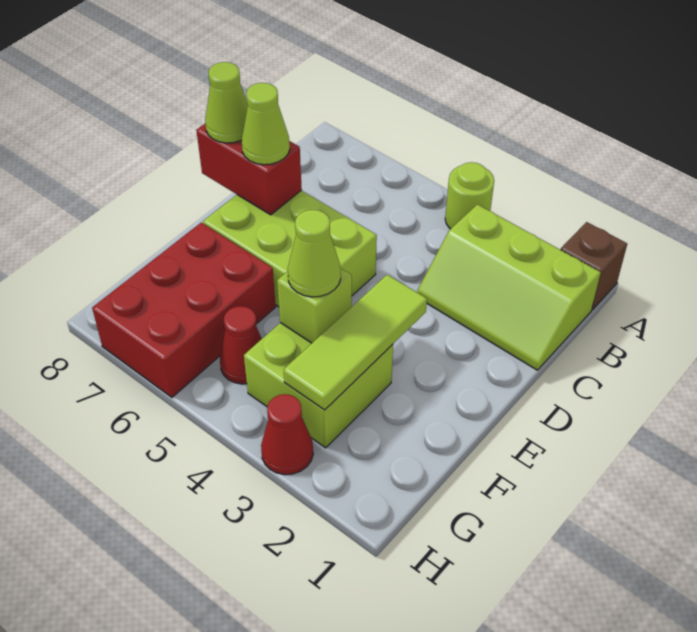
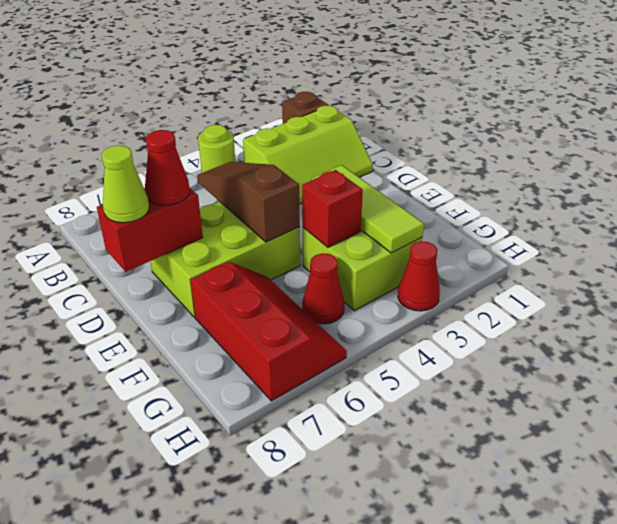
none -> brown 1x3 slope [197,162,300,242]
lime 1x1 cone [242,83,290,165] -> red 1x1 cone [145,130,190,205]
lime 1x1 brick [277,268,352,343] -> red 1x1 brick [302,170,363,247]
lime 1x1 cone [288,210,341,297] -> none
red 2x3 brick [92,223,276,397] -> red 2x3 slope [191,262,347,401]

